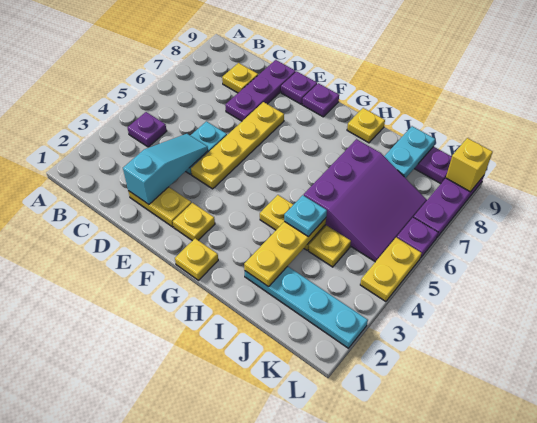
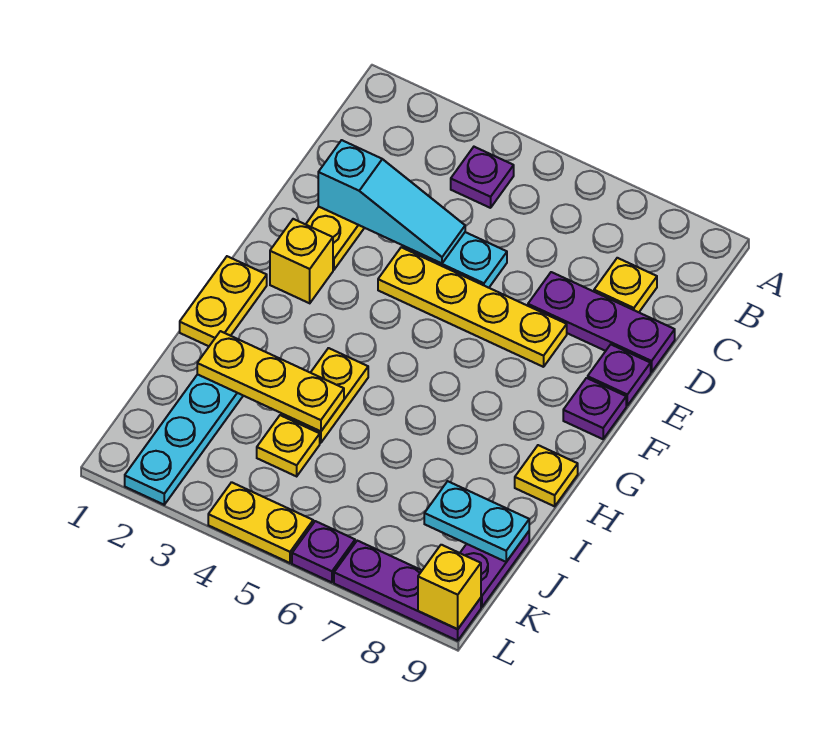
yellow 1x1 plate [173,203,215,241] -> yellow 1x1 brick [270,219,333,303]
yellow 1x1 plate [175,238,218,280] -> yellow 1x2 plate [180,256,267,346]
cyan 1x1 plate [284,195,327,237] -> none
purple 3x3 slope [304,139,427,262] -> none

